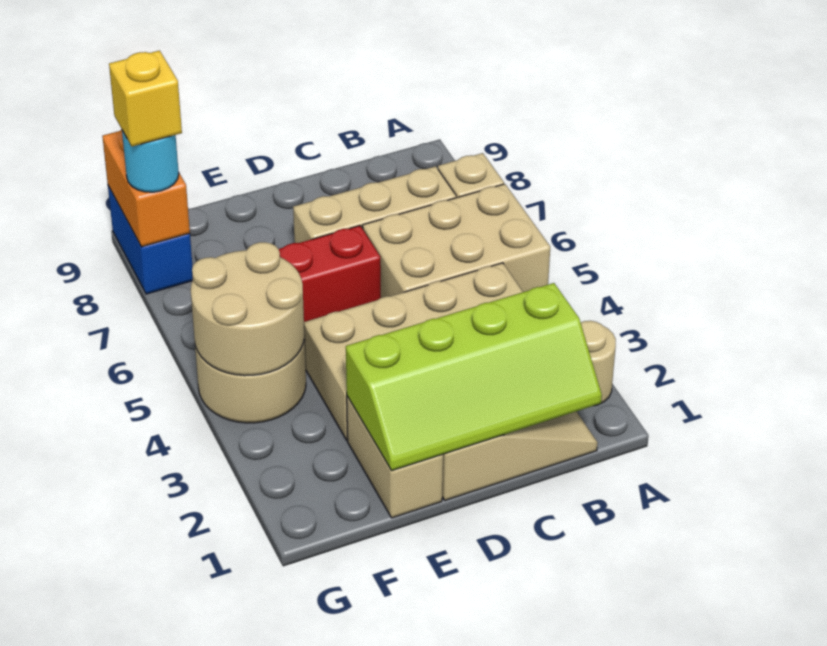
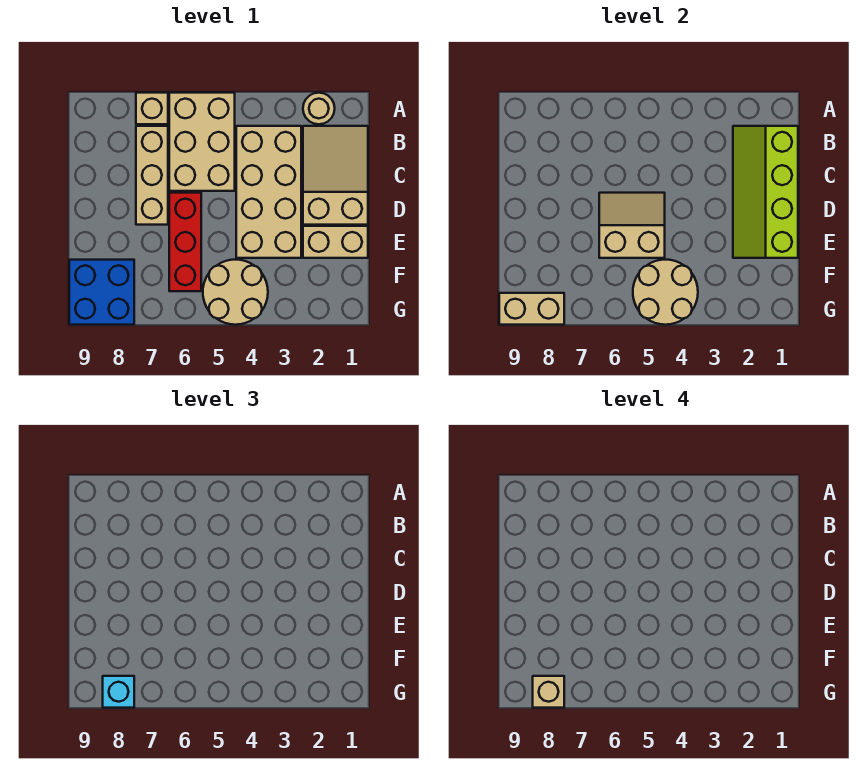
lime 2x4 slope [346,283,602,471] -> lime 2x4 slope turned to [733,126,798,258]
none -> tan 2x2 slope [599,193,665,258]
blue 1x2 brick [108,186,193,294] -> blue 2x2 brick [69,260,134,325]
orange 1x2 brick [102,129,190,247] -> tan 1x2 brick [499,293,564,325]
cyan 1x1 round brick [122,130,179,192] -> cyan 1x1 brick [103,676,134,708]
yellow 1x1 brick [109,51,182,146] -> tan 1x1 brick [533,676,564,708]

